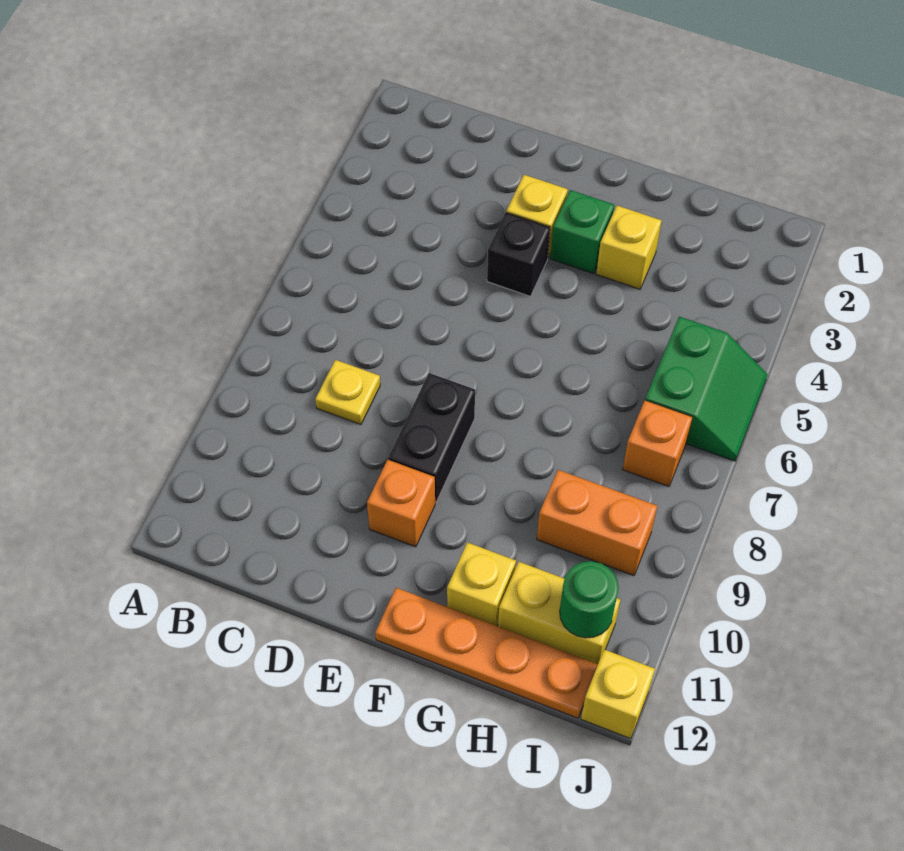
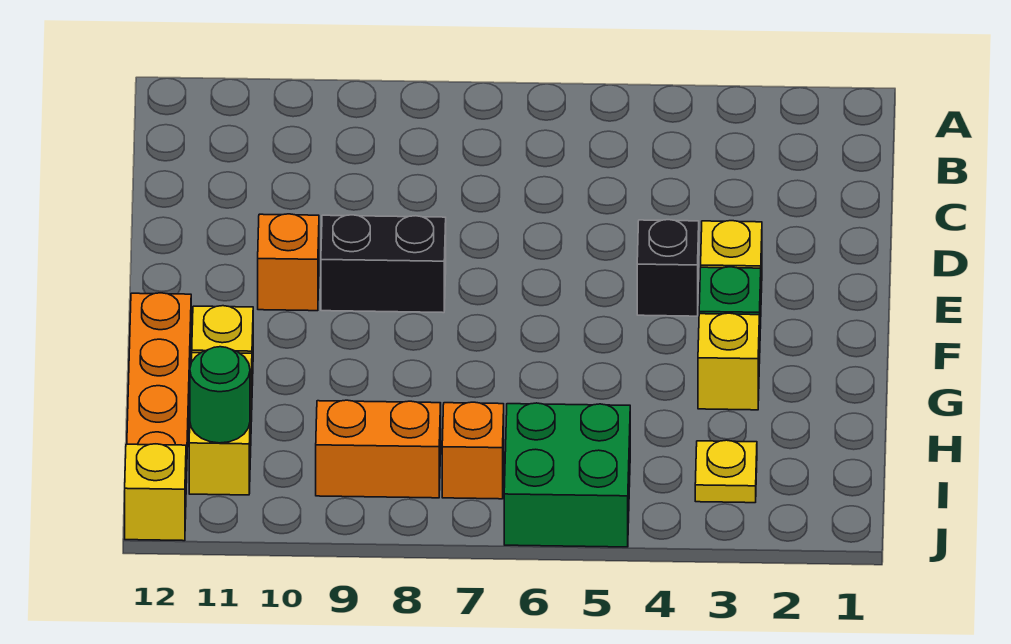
yellow 1x1 plate [315,360,380,425] -> yellow 1x1 plate moved to [695,440,757,503]
orange 1x2 brick [537,470,657,576] -> orange 1x2 brick turned to [316,400,441,498]
green 2x2 slope [645,317,768,461] -> green 2x2 brick [504,403,630,547]

